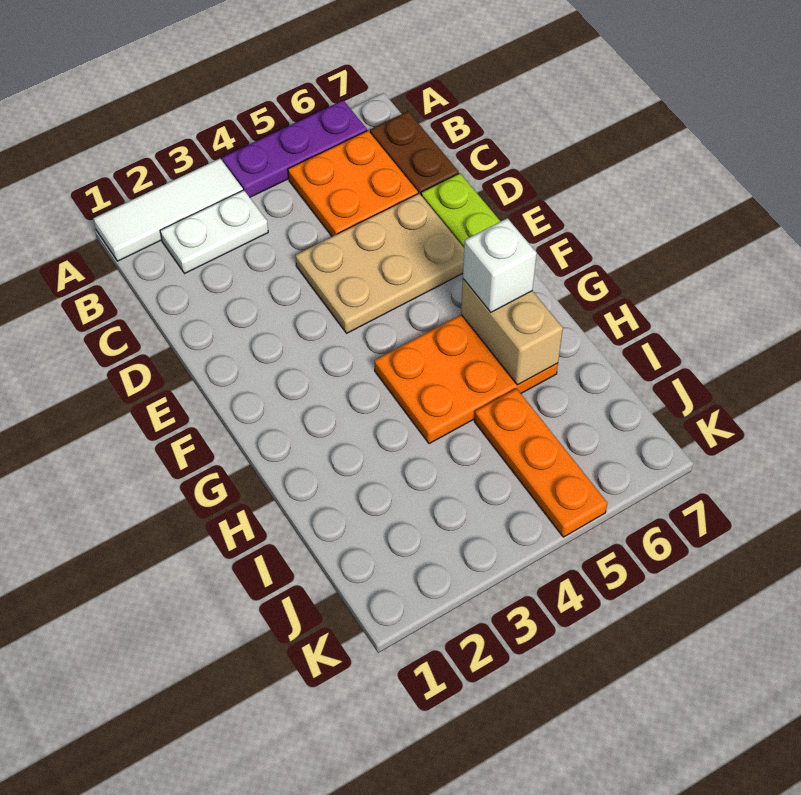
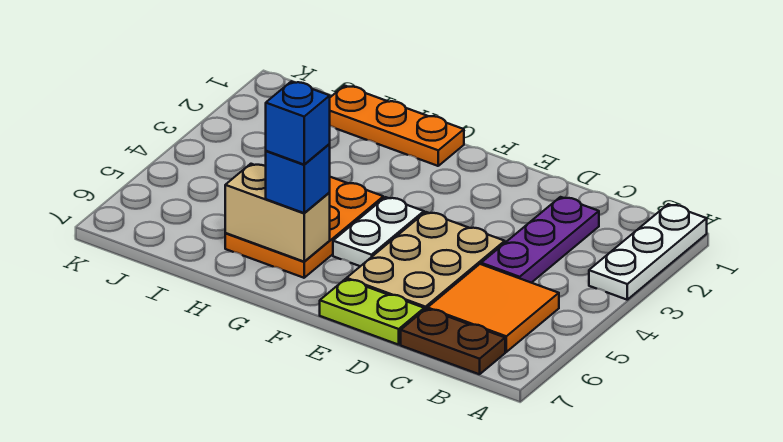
white 1x3 tile [93,159,243,261] -> white 1x3 plate [589,204,707,300]
purple 1x3 plate [222,100,367,197] -> purple 1x3 plate moved to [481,197,599,283]
white 1x2 plate [160,190,268,273] -> white 1x2 plate moved to [333,197,424,266]
orange 2x2 plate [288,131,418,236] -> orange 2x2 tile [428,264,559,352]
white 1x1 brick [463,218,537,312] -> blue 1x1 brick [266,144,330,213]
none -> blue 1x1 brick [266,81,330,165]
orange 1x3 plate [474,389,607,537] -> orange 1x3 plate moved to [330,86,464,166]

